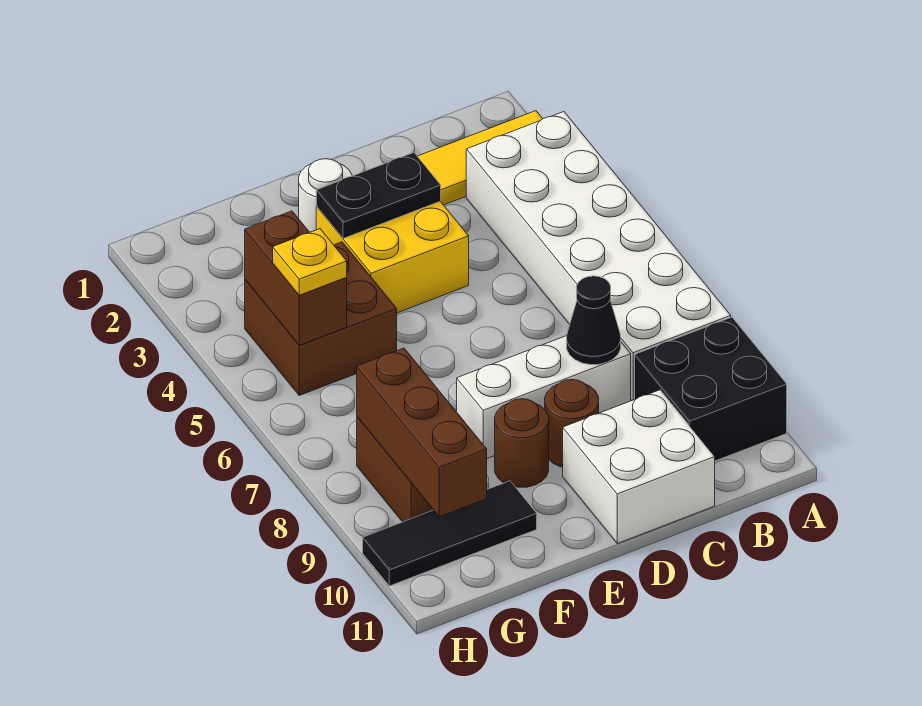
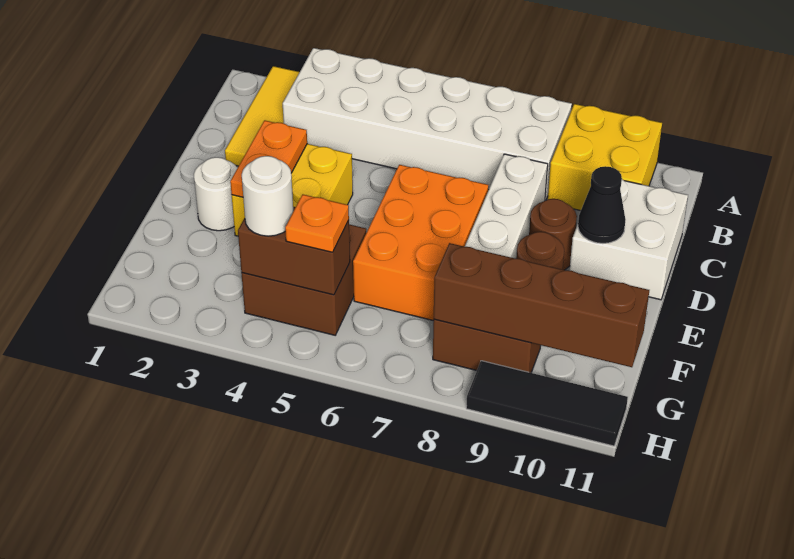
black 2x2 brick [635,317,787,461] -> yellow 2x2 brick [548,104,662,211]
black 1x1 cone [567,276,621,365] -> black 1x1 cone moved to [578,166,626,243]
black 1x2 plate [316,152,441,239] -> orange 1x2 plate [230,120,307,197]
none -> orange 2x3 brick [353,165,488,321]
black 1x3 tile [363,481,537,586] -> black 1x3 tile turned to [466,361,628,446]
none -> white 1x1 round brick [242,156,293,236]
yellow 1x1 plate [273,229,347,295] -> orange 1x1 plate [285,194,349,252]
brown 1x3 brick [357,348,487,517] -> brown 1x4 brick [434,243,649,367]

